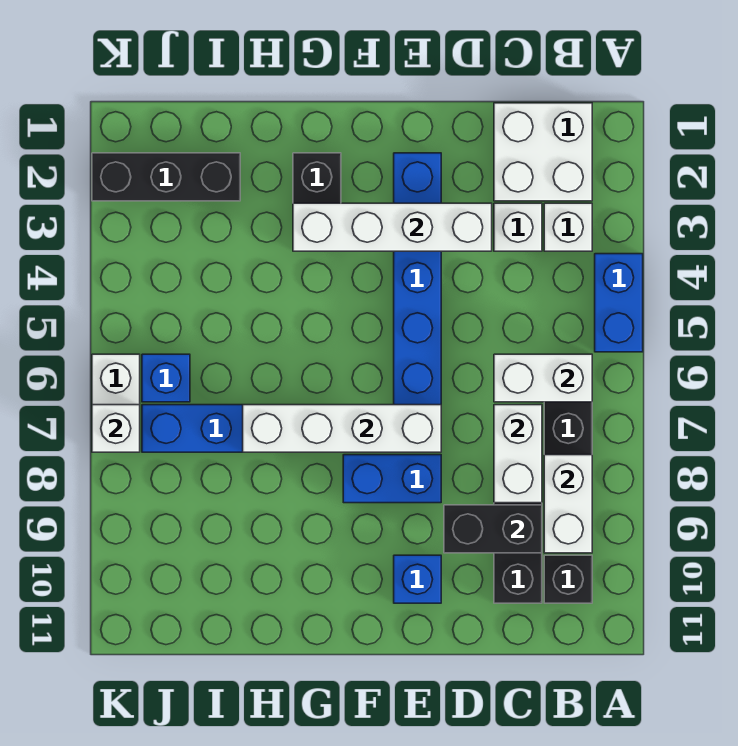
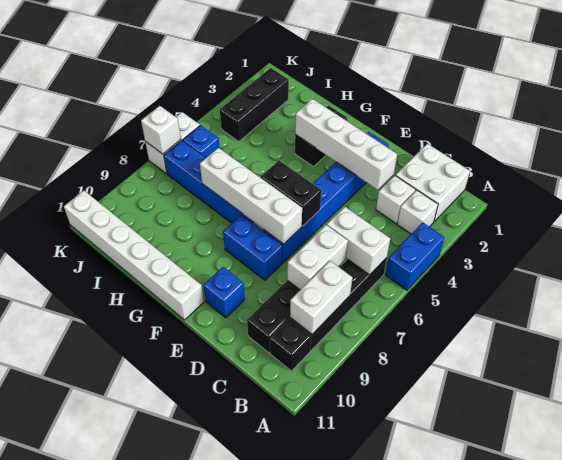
black 1x2 brick [444,505,542,553] -> black 1x2 brick moved to [261,161,321,226]
none -> white 1x6 brick [64,190,204,320]
black 1x3 brick [92,153,240,201] -> black 1x3 brick turned to [220,68,289,142]

